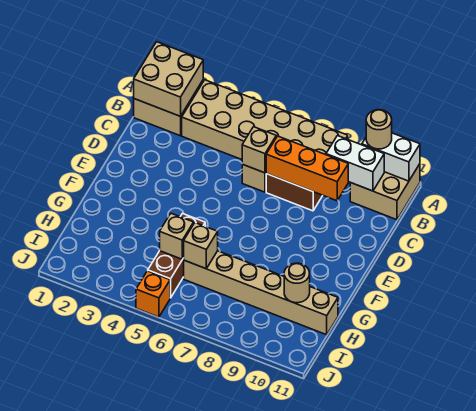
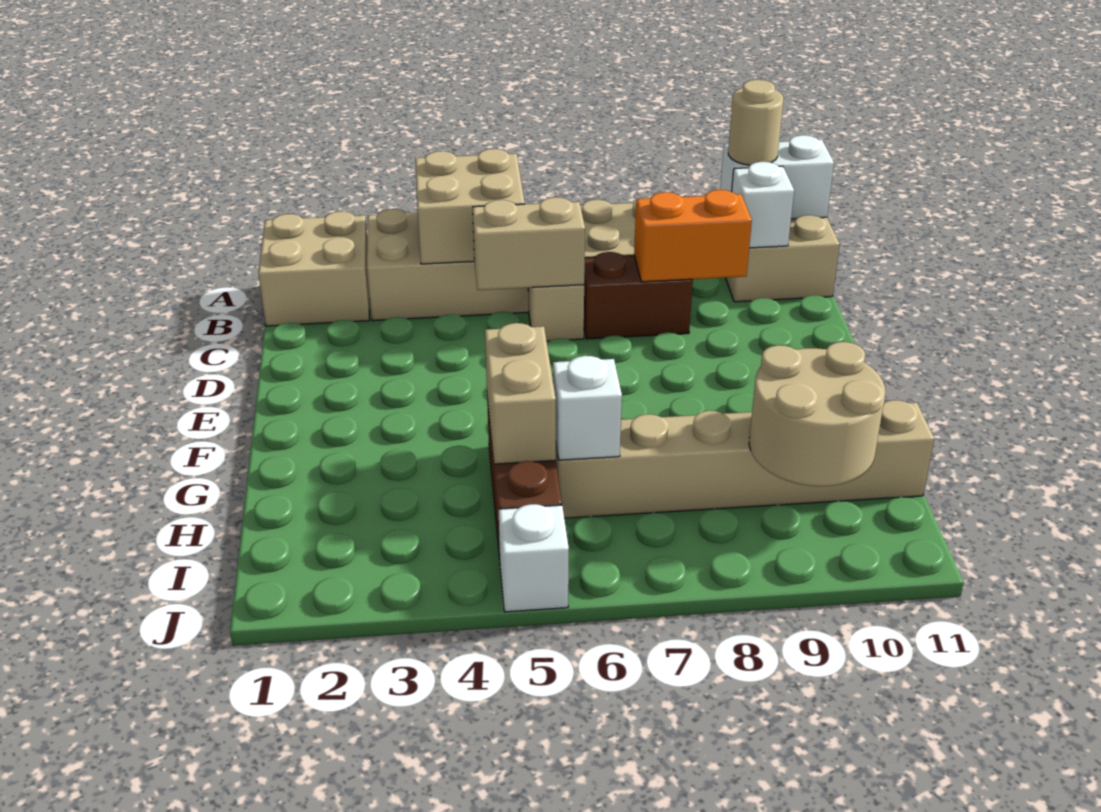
tan 2x2 brick [134,42,203,116] -> tan 2x2 brick moved to [415,149,525,264]
white 1x2 brick [326,136,384,191] -> white 1x1 brick [732,162,794,248]
tan 1x1 brick [242,127,276,173] -> tan 1x2 brick [473,197,585,290]
orange 1x3 brick [266,136,348,201] -> orange 1x2 brick [634,190,752,282]
tan 1x1 brick [160,213,194,259] -> tan 1x2 brick [485,323,556,464]
tan 1x1 brick [184,223,218,269] -> white 1x1 brick [553,356,622,460]
tan 1x1 round brick [284,263,310,303] -> tan 2x2 round brick [749,342,885,486]
orange 1x1 brick [136,271,170,317] -> white 1x1 brick [499,504,569,612]

